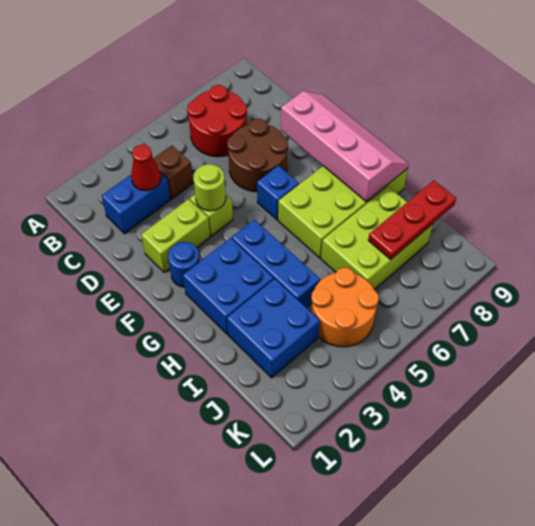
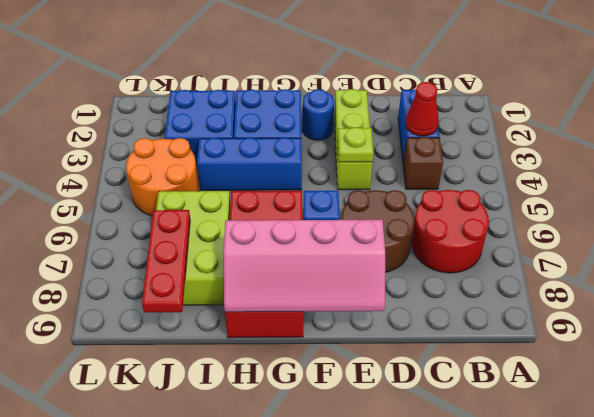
lime 1x1 round brick [193,164,226,211] -> lime 1x1 plate [338,127,373,162]
lime 2x4 brick [278,166,408,258] -> red 2x4 brick [225,191,304,338]

